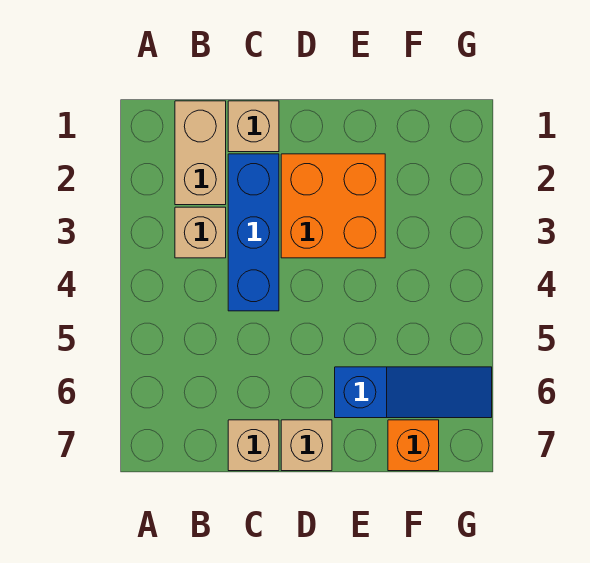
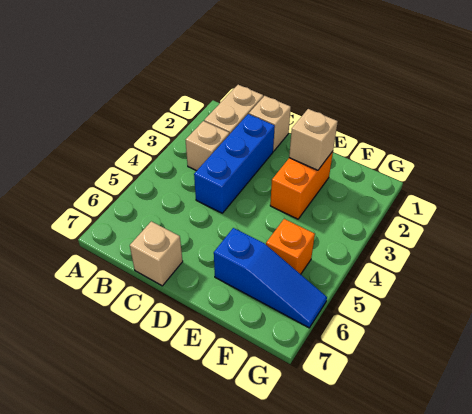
orange 2x2 brick [281,154,385,258] -> orange 1x2 brick [270,151,333,219]
tan 1x1 brick [281,420,332,471] -> tan 1x1 brick moved to [289,109,338,170]
orange 1x1 brick [388,420,439,471] -> orange 1x1 brick moved to [266,219,315,274]

